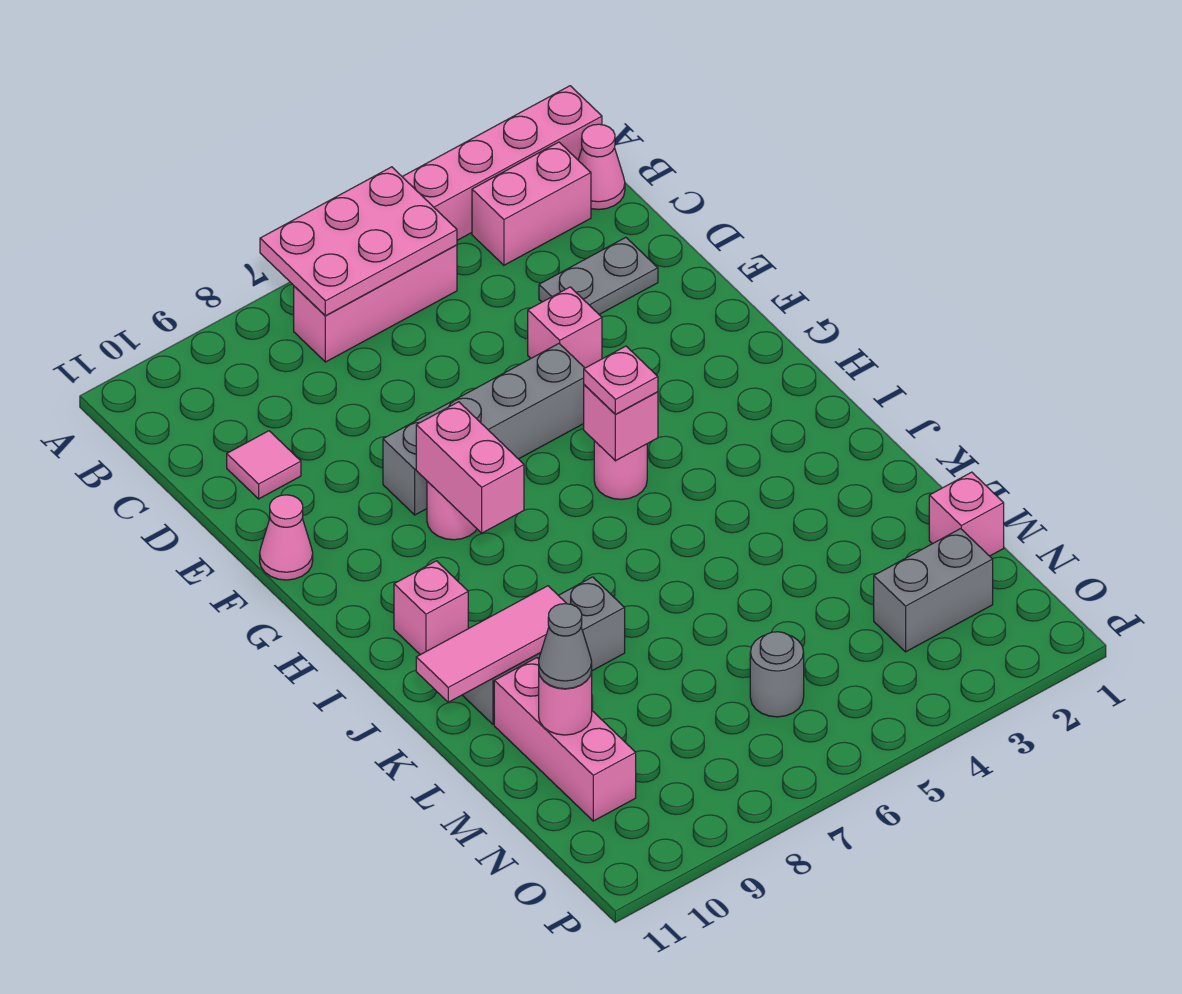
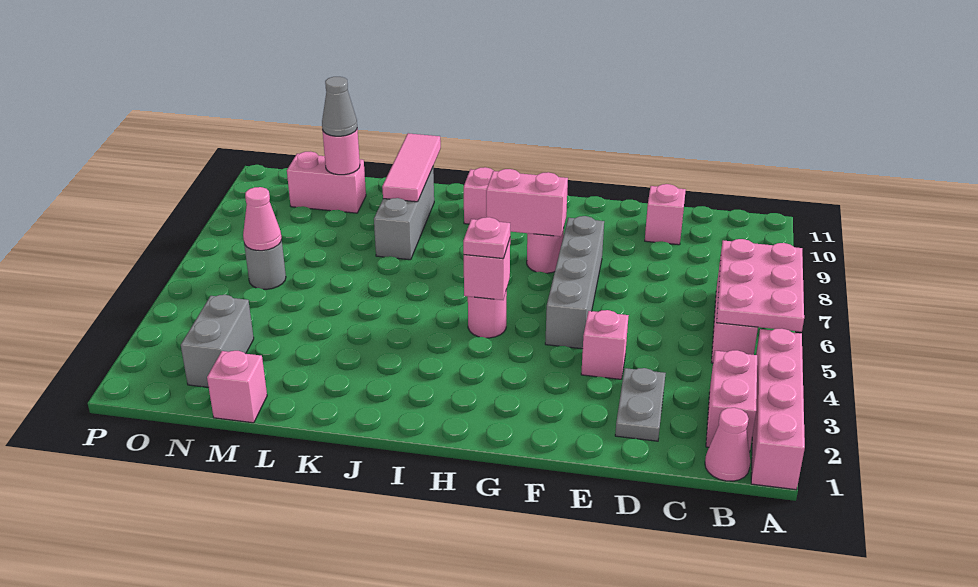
pink 1x1 tile [227,431,301,499] -> pink 1x1 brick [645,184,686,245]
pink 1x1 cone [260,495,313,580] -> pink 1x1 cone moved to [243,187,282,251]
pink 1x3 brick [494,658,636,821] -> pink 1x2 brick [287,152,366,213]

